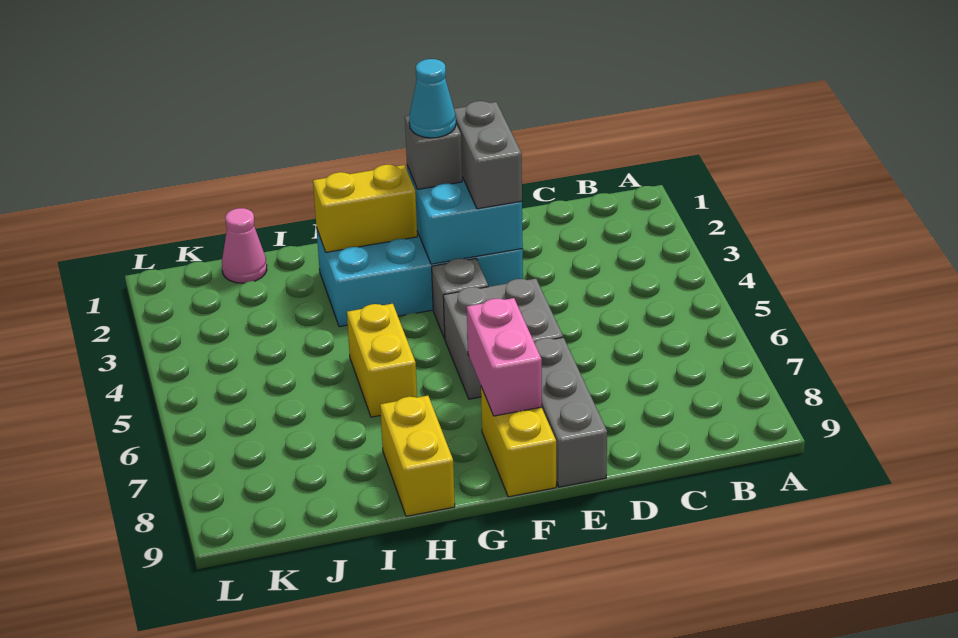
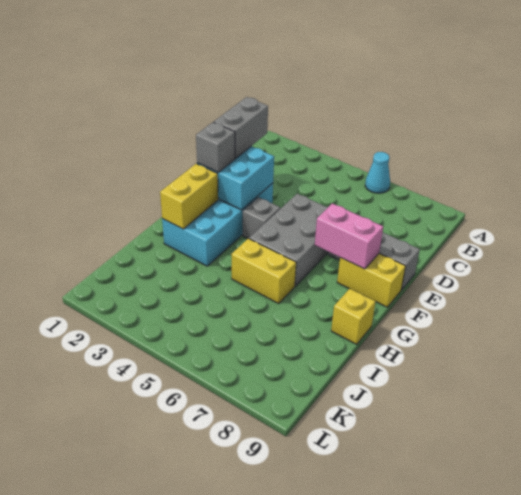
grey 1x2 brick [454,101,522,209] -> grey 1x2 brick turned to [214,97,268,158]
grey 2x2 brick [443,279,563,399] -> grey 2x3 brick [249,194,328,286]
cyan 1x1 cone [409,59,456,138] -> cyan 1x1 cone moved to [365,152,390,193]
yellow 1x2 brick [380,396,455,516] -> yellow 1x1 brick [331,289,376,344]
pink 1x1 cone [222,208,267,283] -> none

